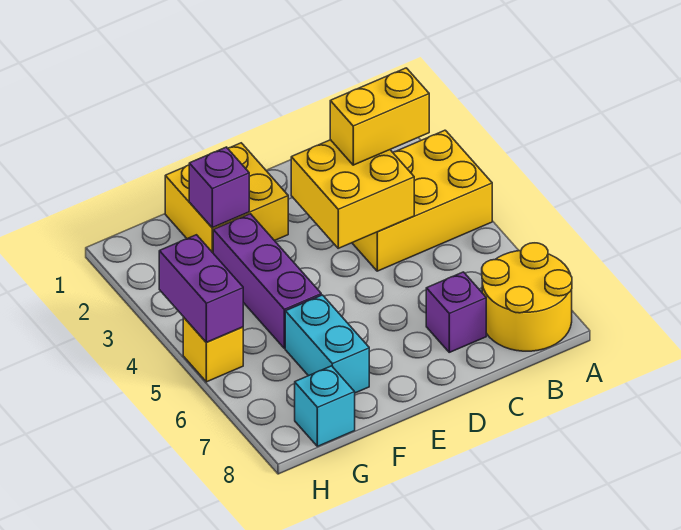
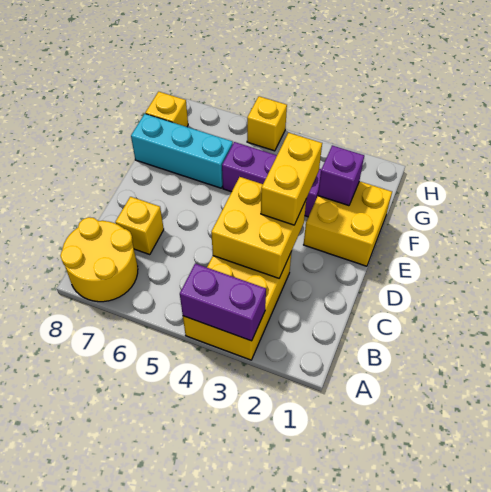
yellow 1x2 brick [330,68,429,165] -> yellow 1x2 brick moved to [261,133,322,225]
purple 1x1 brick [426,272,486,352] -> yellow 1x1 brick [115,197,164,255]
cyan 1x2 brick [285,295,369,393] -> cyan 1x3 brick [131,114,233,188]
cyan 1x1 brick [295,366,355,446] -> yellow 1x1 brick [145,92,188,127]
purple 1x2 brick [159,235,243,342] -> purple 1x2 brick moved to [180,263,266,341]

